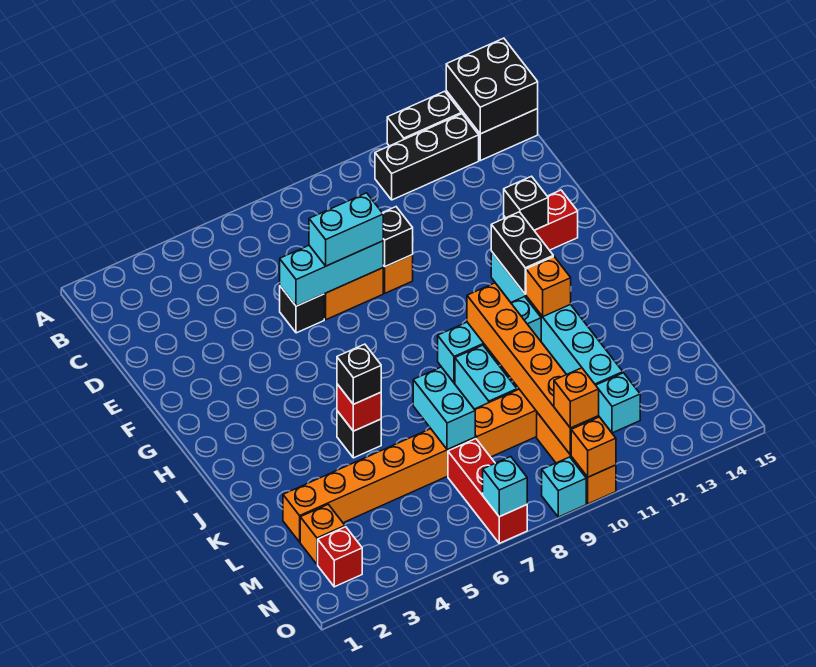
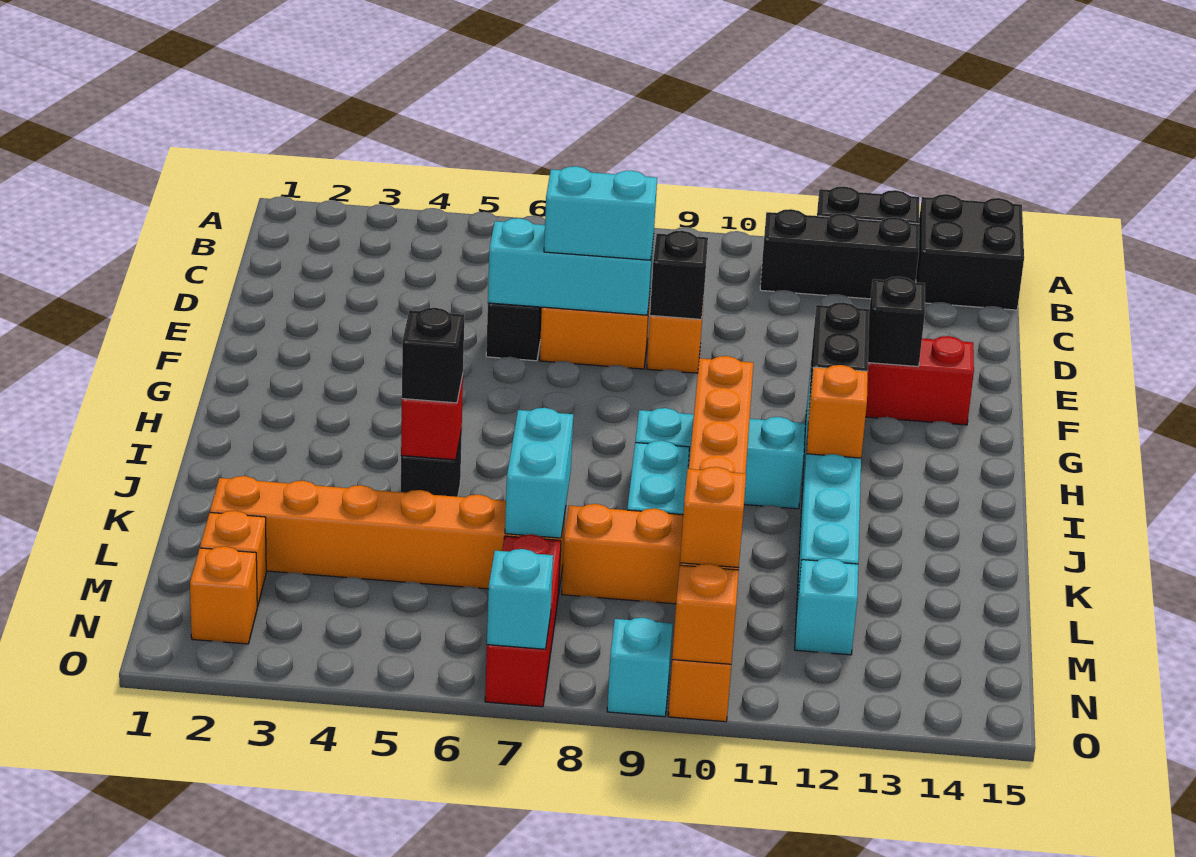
black 2x2 brick [446,38,538,134] -> none
red 1x1 brick [318,527,362,587] -> orange 1x1 brick [190,547,257,644]

